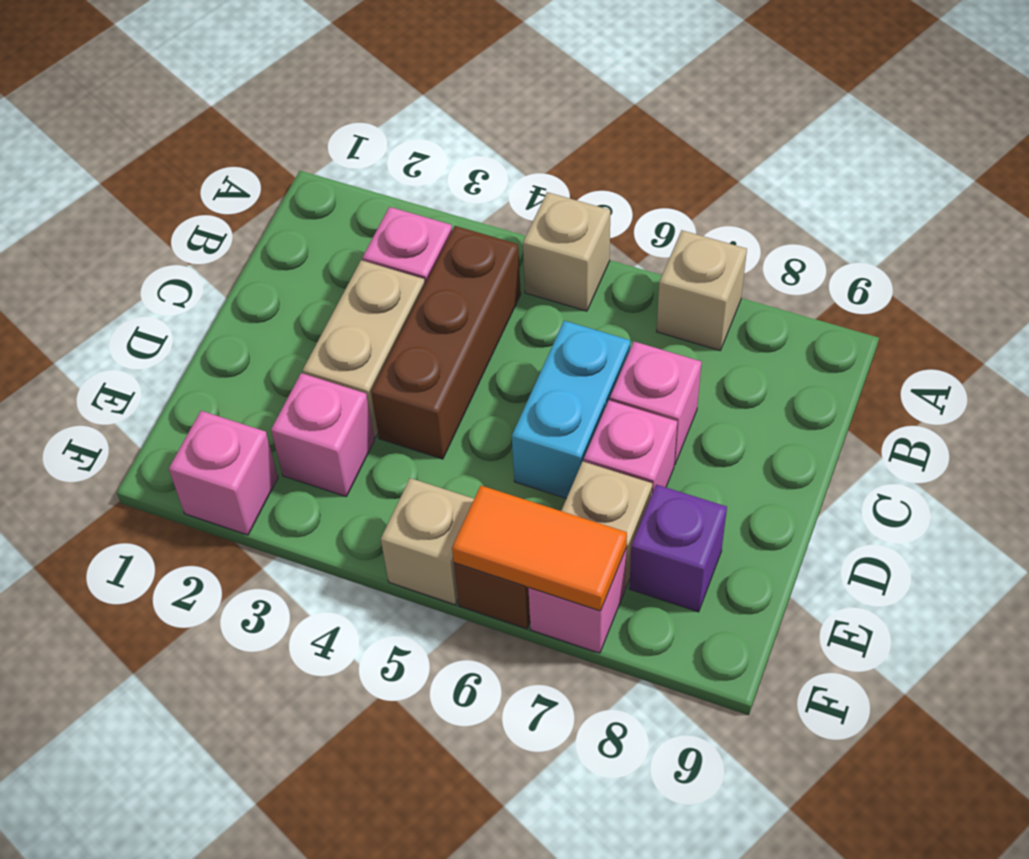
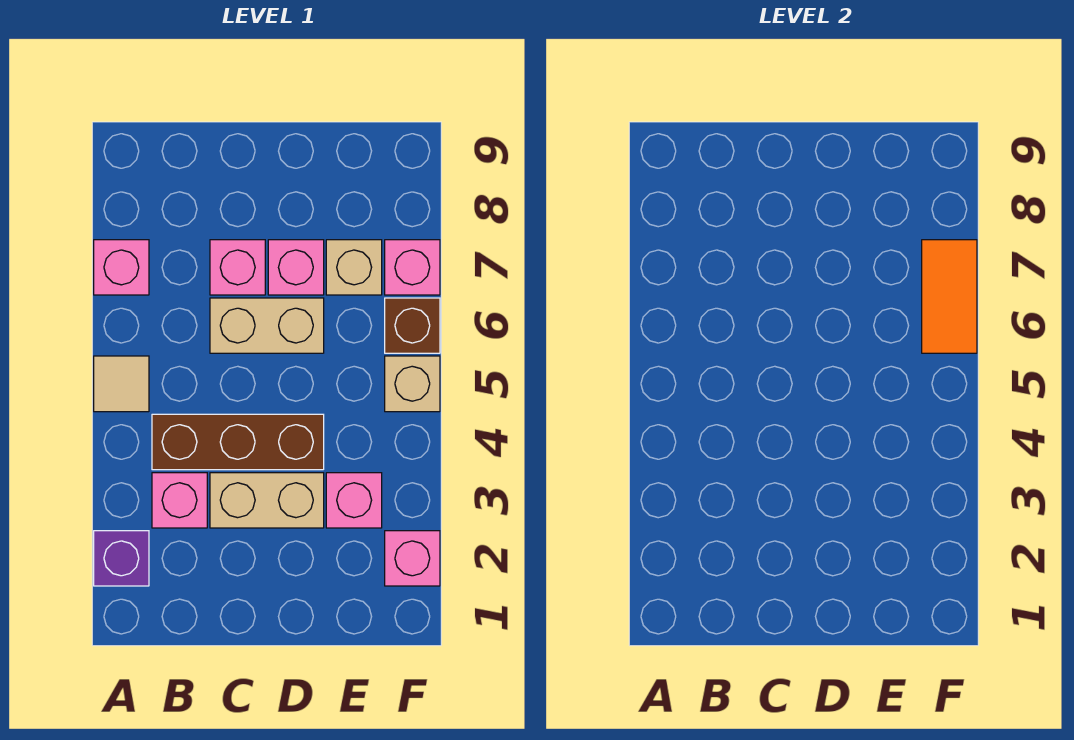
tan 1x1 brick [523,192,610,311] -> tan 1x1 tile [94,356,149,412]
tan 1x1 brick [657,230,747,351] -> pink 1x1 brick [94,240,149,295]
cyan 1x2 brick [512,321,630,498] -> tan 1x2 brick [210,298,324,353]
purple 1x1 brick [629,484,727,612] -> purple 1x1 brick moved to [94,531,149,586]

